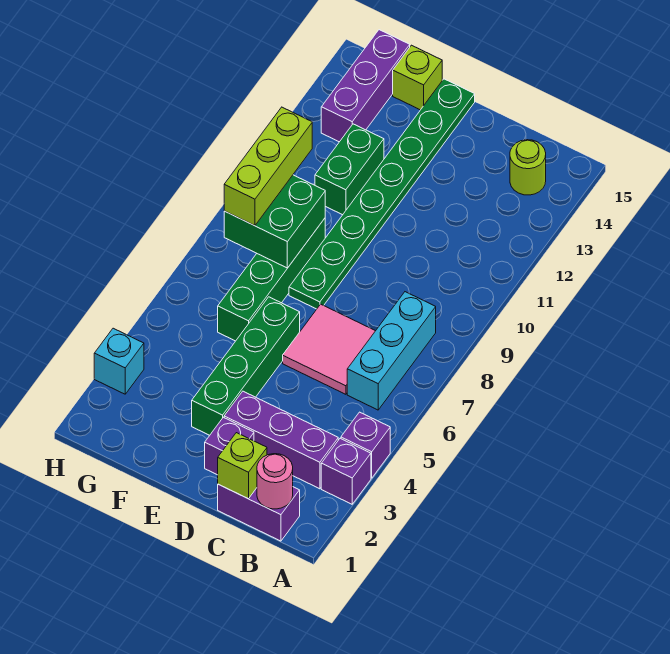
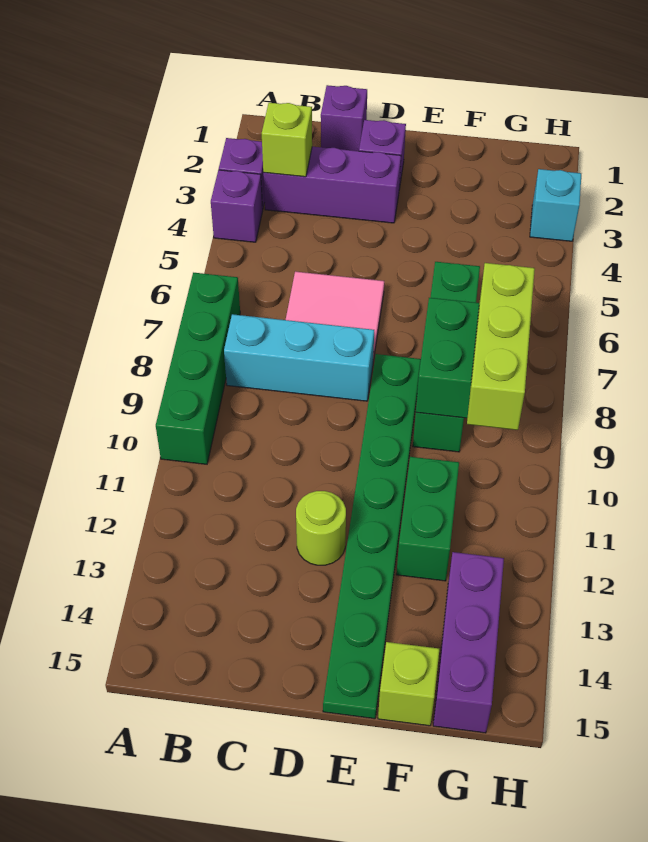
purple 1x2 brick [218,484,300,541] -> purple 1x1 brick [321,85,367,151]
pink 1x1 round brick [257,454,293,509] -> none
cyan 1x3 brick [347,292,436,410] -> cyan 1x3 brick turned to [224,314,374,401]
lime 1x1 round brick [510,140,546,195] -> lime 1x1 round brick moved to [296,491,346,565]
lime 1x1 brick [218,433,267,499] -> lime 1x1 brick moved to [262,103,312,177]
green 1x4 brick [192,297,300,435] -> green 1x4 brick moved to [156,273,240,464]

